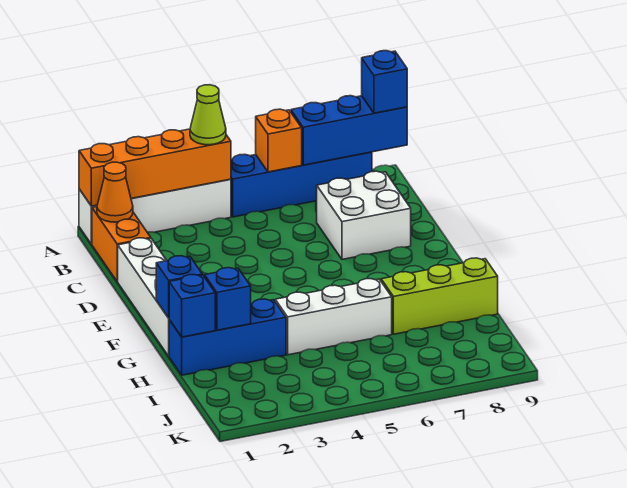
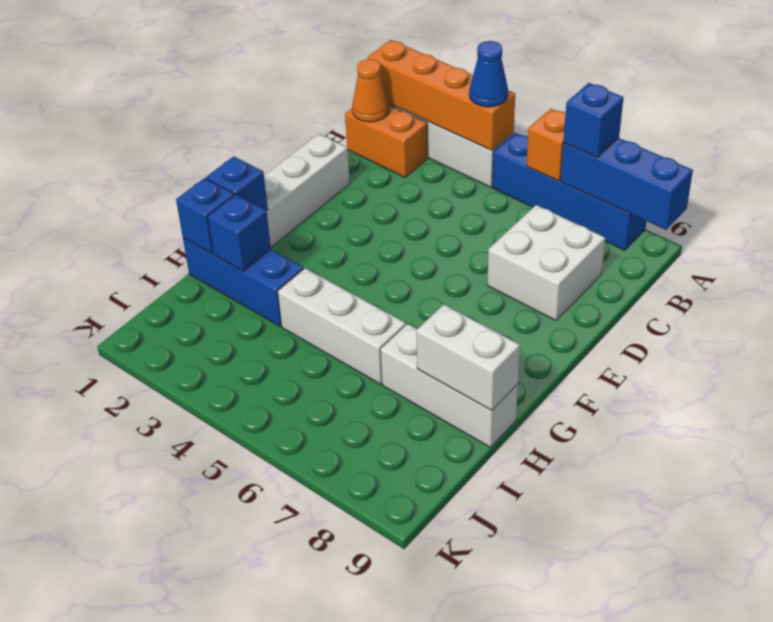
lime 1x1 cone [190,85,226,145] -> blue 1x1 cone [469,41,508,107]
blue 1x1 brick [362,51,407,113] -> blue 1x1 brick moved to [563,83,624,157]
orange 1x2 brick [92,207,151,281] -> orange 1x2 brick turned to [345,106,428,177]
lime 1x3 brick [381,258,498,334] -> white 1x3 brick [381,324,518,447]
none -> white 1x2 brick [416,305,520,410]

